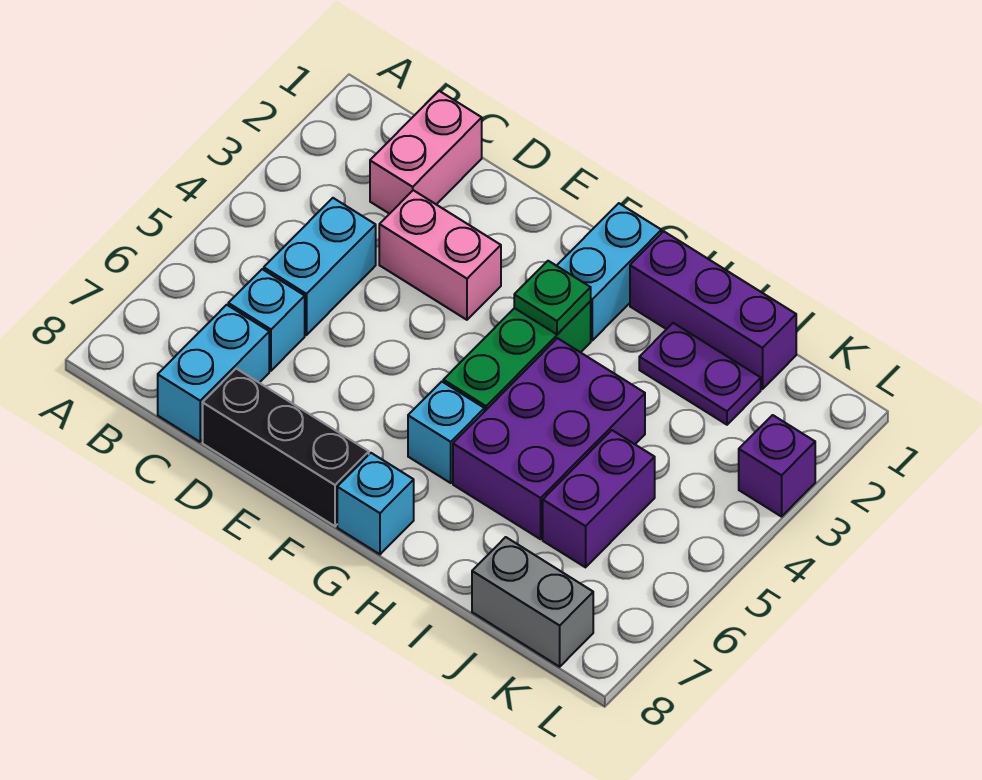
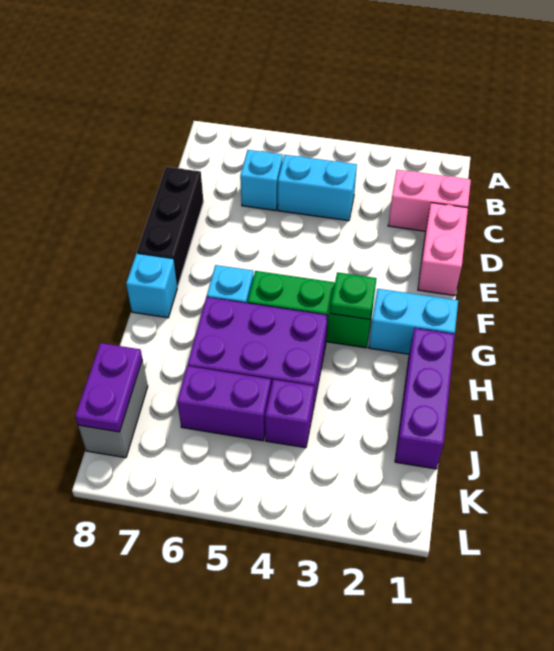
cyan 1x2 brick [158,305,269,442] -> none
pink 1x2 brick [379,190,501,320] -> pink 1x2 brick moved to [418,203,468,296]
purple 1x2 plate [639,323,761,425] -> purple 1x2 plate moved to [75,343,142,432]
purple 1x1 brick [739,415,815,517] -> purple 1x1 brick moved to [265,379,314,448]

